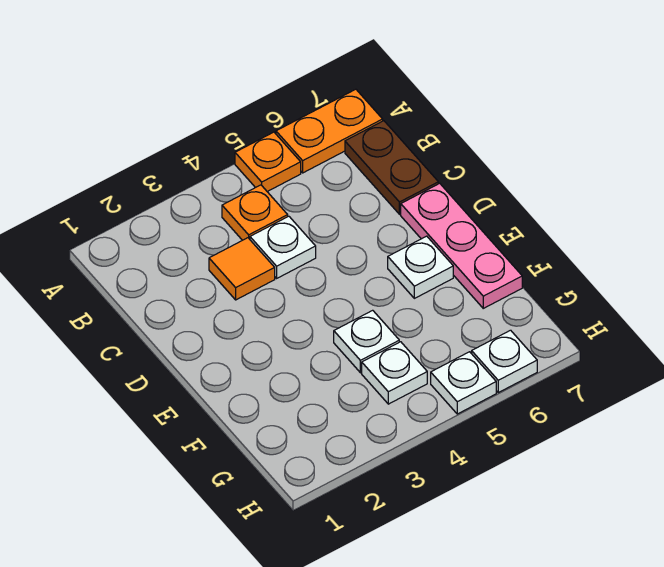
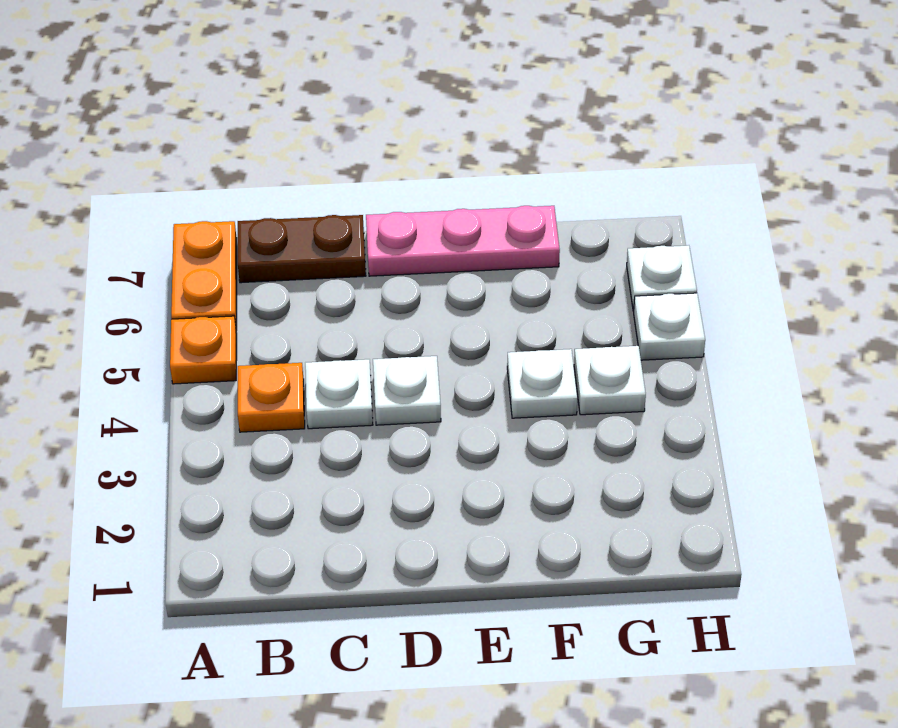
orange 1x1 tile [209,238,275,300] -> none
white 1x1 plate [388,236,453,298] -> white 1x1 plate moved to [373,356,441,425]

